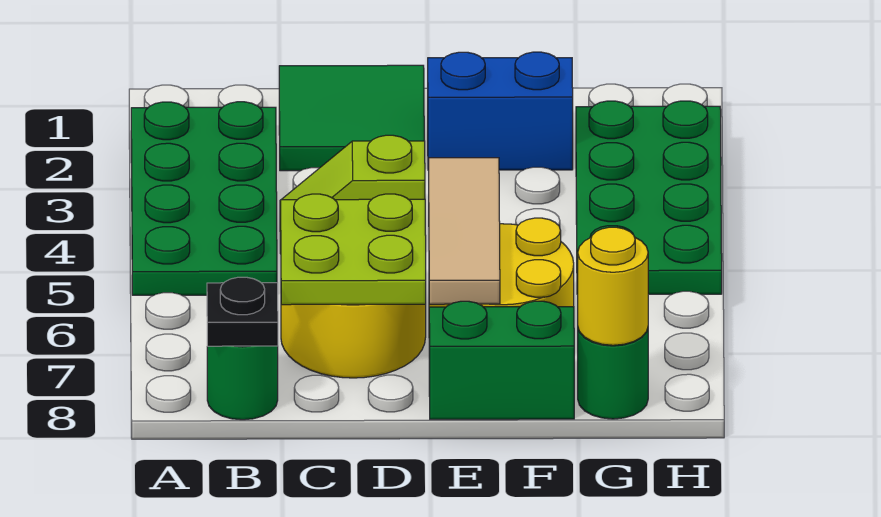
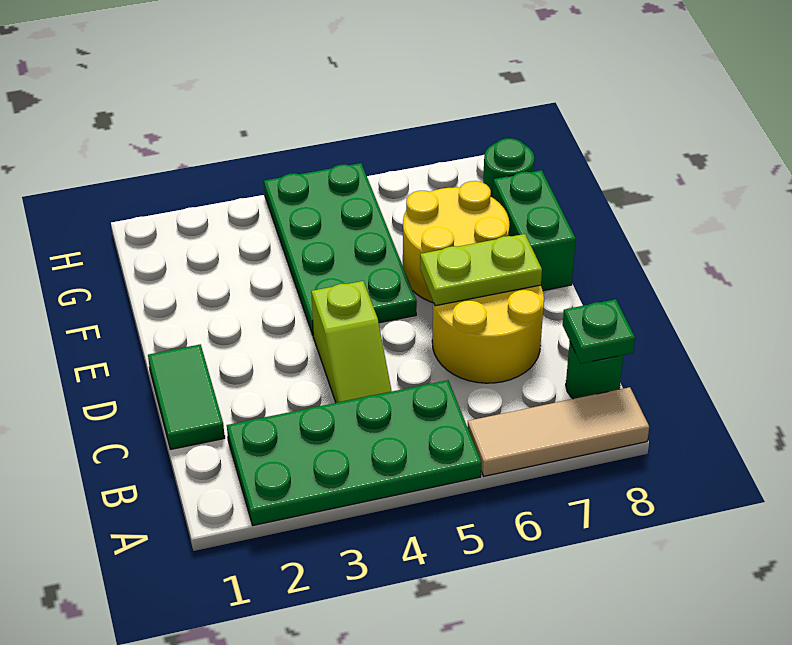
black 1x1 plate [207,277,278,346] -> green 1x1 plate [563,299,635,364]
green 2x2 tile [279,65,424,171] -> green 1x2 tile [148,344,225,449]
lime 2x2 plate [281,194,426,305] -> lime 1x2 plate [420,234,542,306]
blue 1x2 brick [428,52,573,170] -> none
tan 1x3 tile [429,158,500,304] -> tan 1x3 tile moved to [468,387,649,476]
green 2x4 plate [576,101,722,294] -> green 2x4 plate turned to [264,163,417,335]
yellow 1x1 round brick [578,227,648,345] -> none

